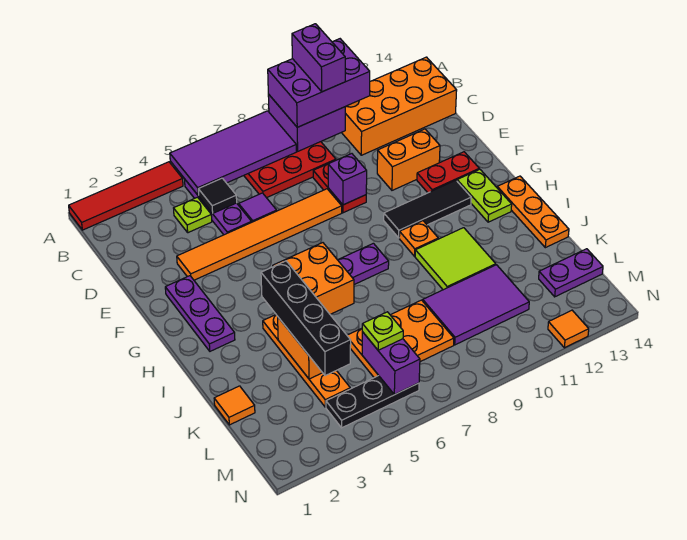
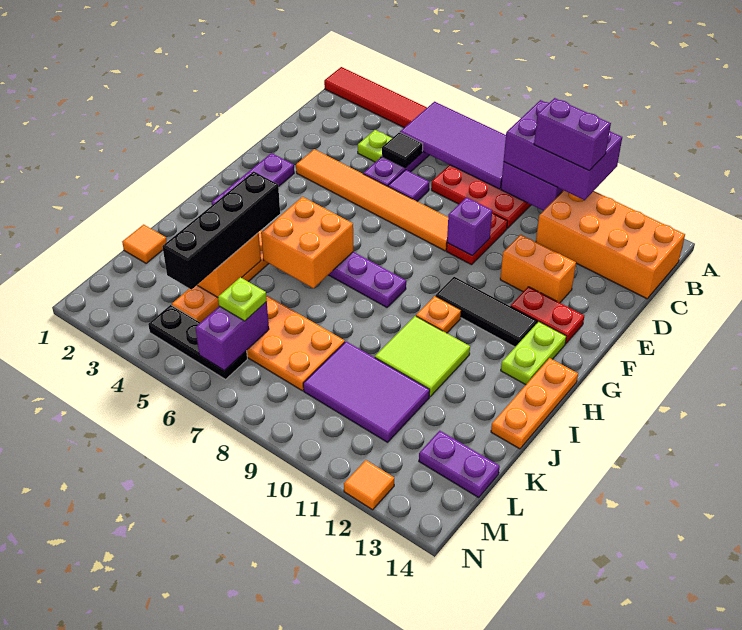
purple 1x2 brick [292,24,345,92] -> purple 1x2 brick turned to [534,98,611,171]

